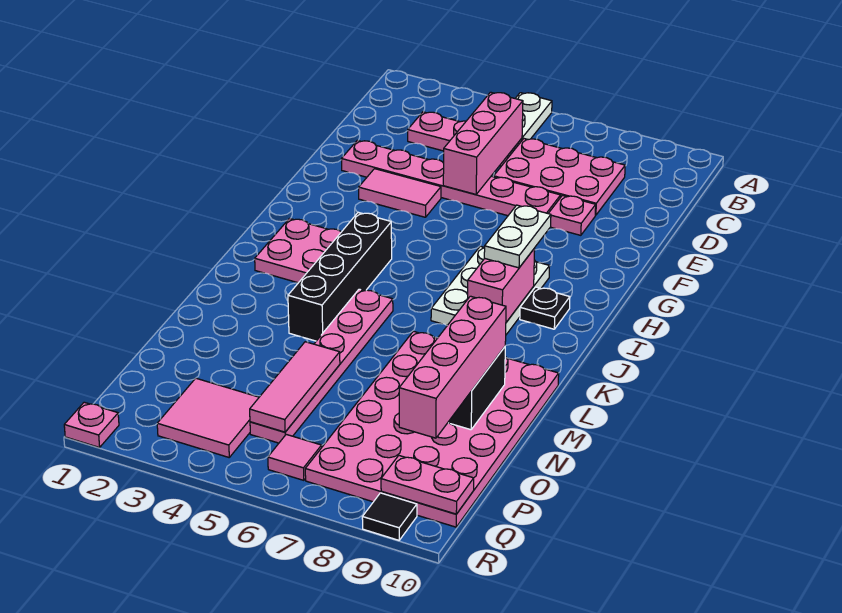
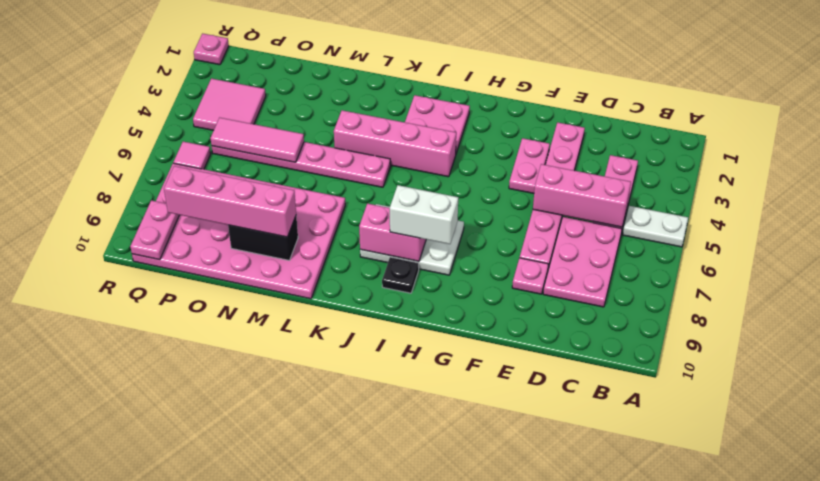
pink 1x2 tile [359,169,441,217] -> pink 1x2 plate [509,138,550,193]
white 1x2 plate [484,205,551,268] -> white 1x2 brick [390,185,458,244]
black 1x4 brick [288,212,392,341] -> pink 1x4 brick [334,110,456,177]
black 1x1 tile [362,493,417,540] -> none

